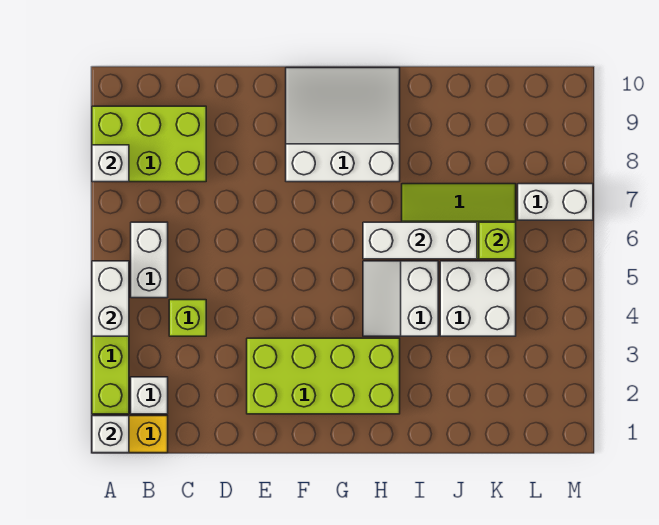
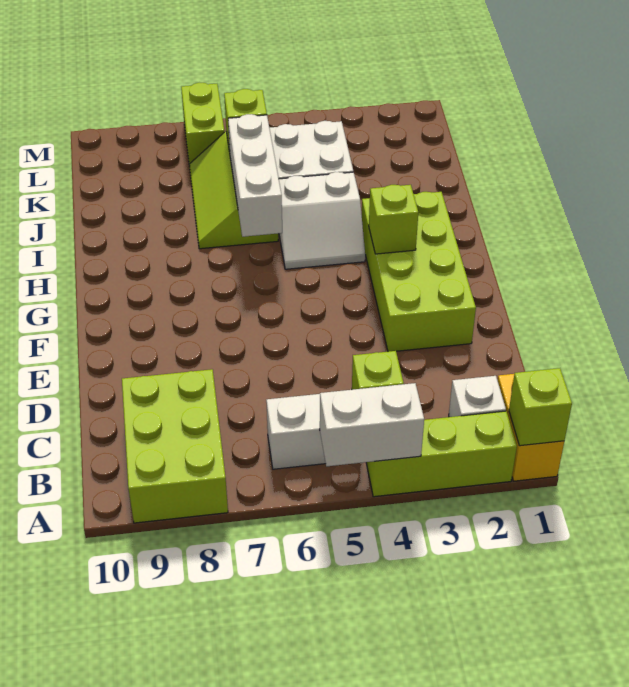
white 1x1 brick [92,416,129,453] -> lime 1x1 brick [509,368,572,446]
white 1x1 brick [92,145,129,182] -> none
white 3x3 slope [286,68,400,182] -> none
none -> lime 1x1 brick [369,185,418,254]
white 1x2 brick [518,184,593,220] -> lime 1x2 brick [181,83,224,167]

